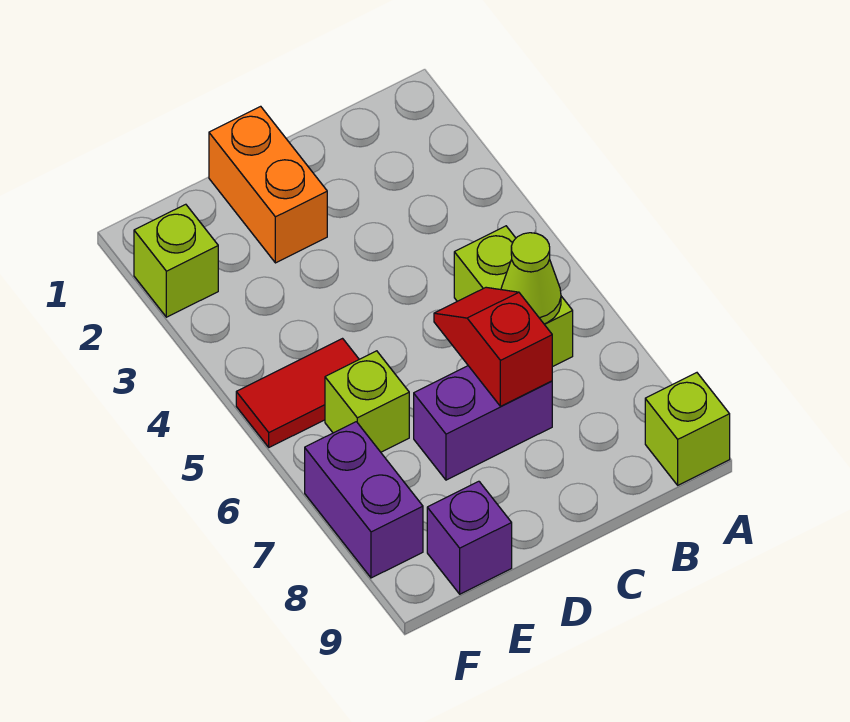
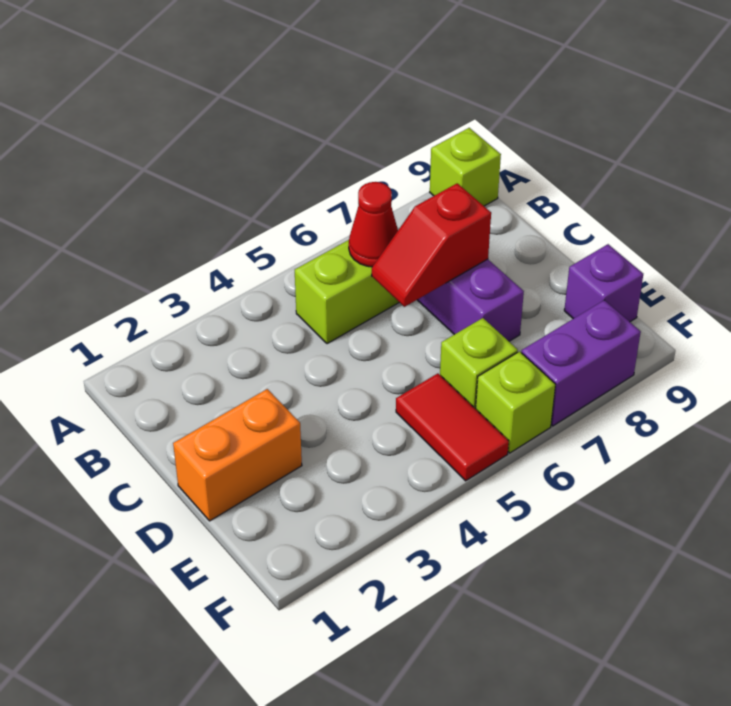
lime 1x1 cone [501,233,561,324] -> red 1x1 cone [349,182,398,267]
lime 1x1 brick [134,204,218,317] -> lime 1x1 brick moved to [476,352,556,453]

